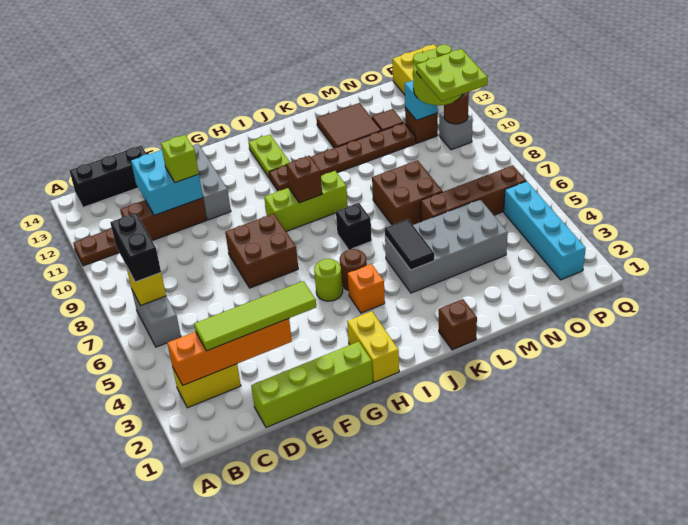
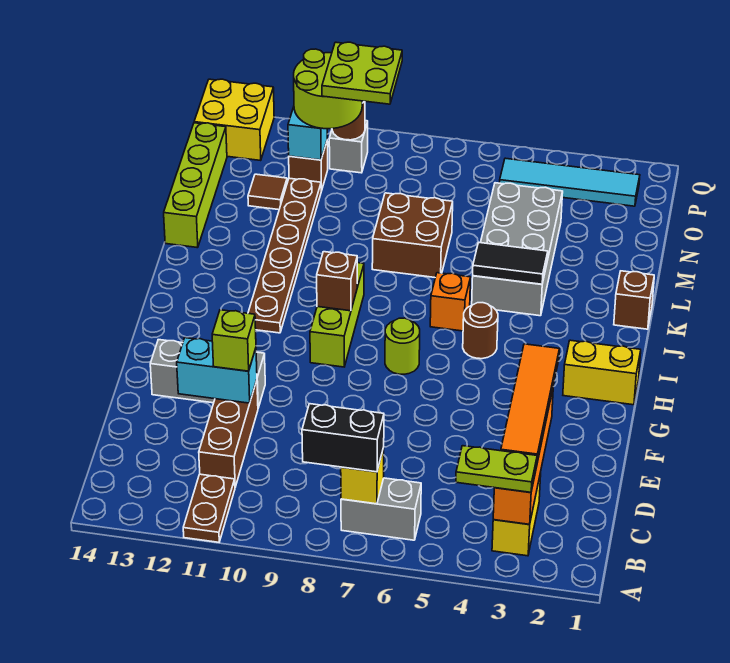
black 1x3 brick [69,146,146,207] -> none
lime 1x4 tile [194,281,316,351] -> orange 1x4 tile [501,344,559,462]
lime 1x4 brick [251,341,373,428] -> lime 1x4 brick moved to [164,123,227,248]
cyan 2x2 brick [131,150,203,215] -> cyan 1x2 brick [177,338,257,403]
brown 2x2 brick [225,214,298,288] -> none
lime 1x1 round brick [314,259,343,301] -> lime 1x1 round brick moved to [385,318,420,374]
orange 1x1 brick [348,264,385,313] -> orange 1x1 brick moved to [430,273,471,331]
lime 1x2 plate [249,135,290,178] -> lime 1x2 plate moved to [456,446,537,492]
black 1x1 brick [336,203,372,250] -> none
brown 2x2 tile [317,103,382,148] -> none
brown 1x4 brick [421,165,526,222] -> none
cyan 1x4 brick [504,181,586,280] -> cyan 1x4 tile [500,158,640,206]

